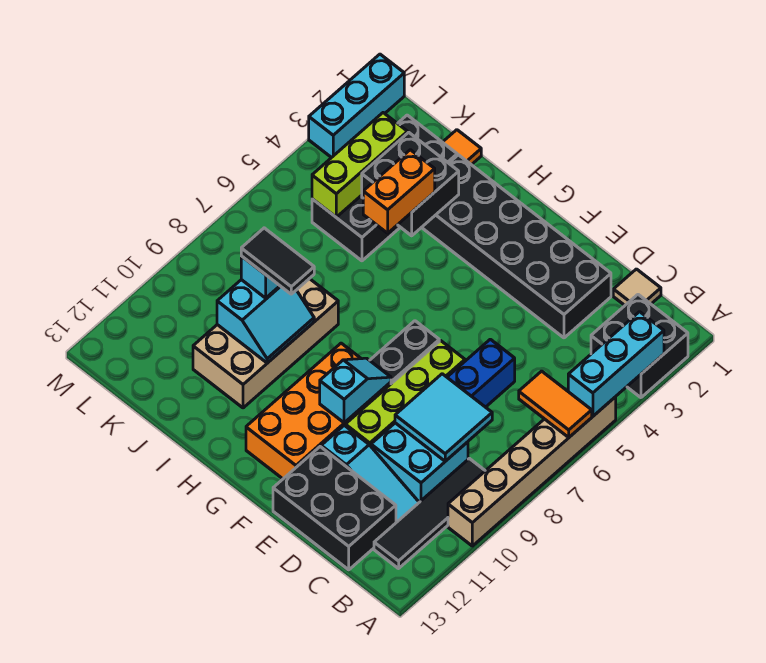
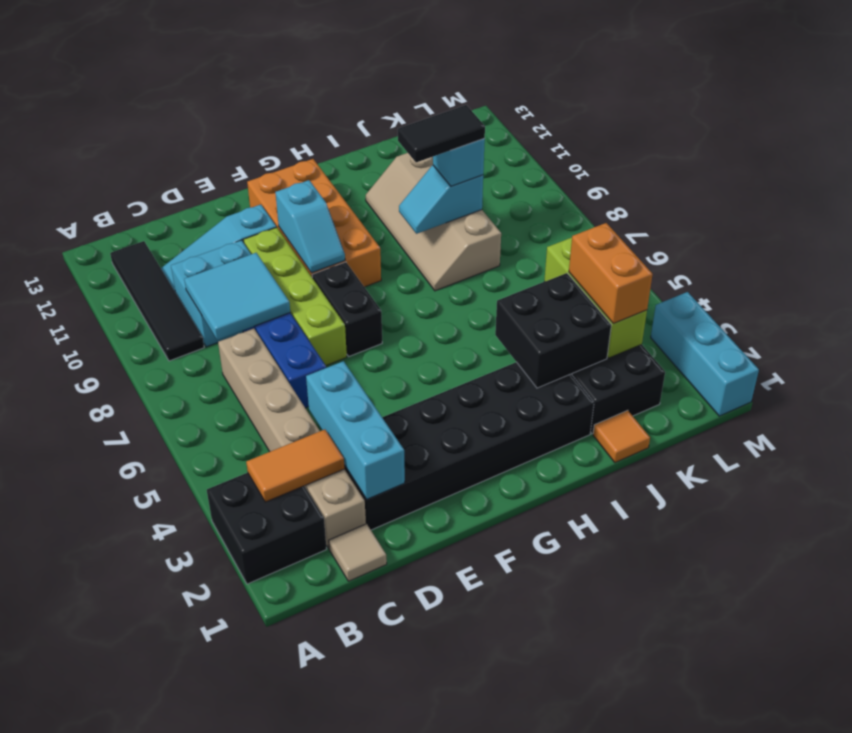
cyan 1x3 brick [568,312,664,416] -> cyan 1x3 brick moved to [306,361,405,499]
tan 1x6 brick [448,397,616,546] -> tan 1x6 brick moved to [218,328,366,548]
orange 1x2 tile [519,371,592,437] -> orange 1x2 tile moved to [246,429,345,502]
black 2x3 brick [273,447,396,570] -> none
orange 1x2 brick [363,150,435,233] -> orange 1x2 brick moved to [569,223,653,324]
tan 2x4 brick [193,279,338,408] -> tan 2x4 slope [366,153,501,291]
cyan 2x2 slope [217,280,314,363] -> cyan 1x2 slope [399,165,483,234]

